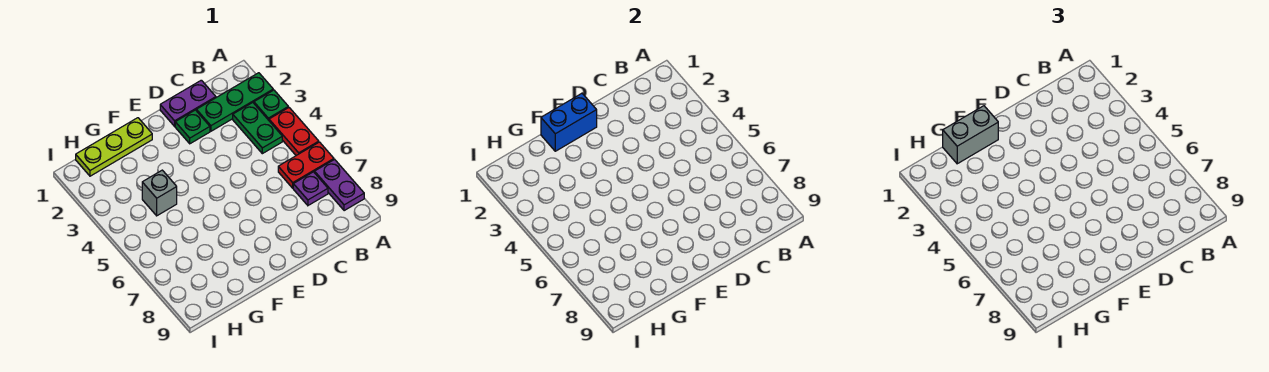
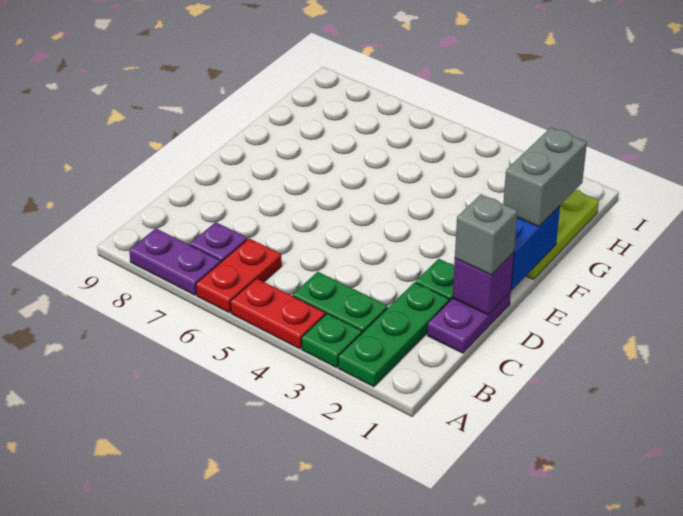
none -> purple 1x1 brick [453,252,514,315]
grey 1x1 brick [142,170,177,216] -> grey 1x1 brick moved to [455,195,518,275]

